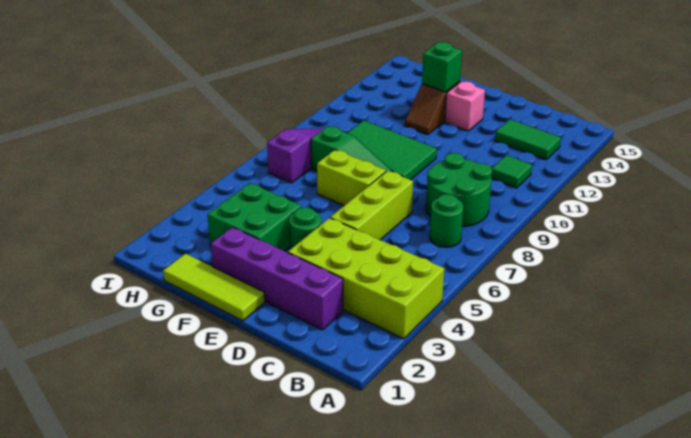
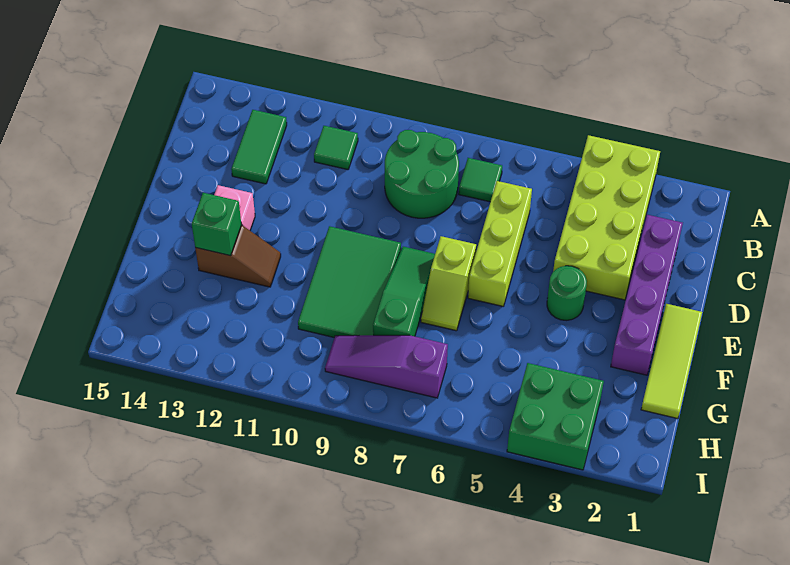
green 1x1 round brick [430,194,463,247] -> green 1x1 tile [459,158,502,202]
lime 1x3 brick [330,171,413,240] -> lime 1x3 brick turned to [468,181,532,306]
lime 1x2 brick [317,150,386,206] -> lime 1x2 slope [421,236,476,331]
green 2x2 brick [207,183,301,251] -> green 2x2 brick moved to [507,363,604,470]

